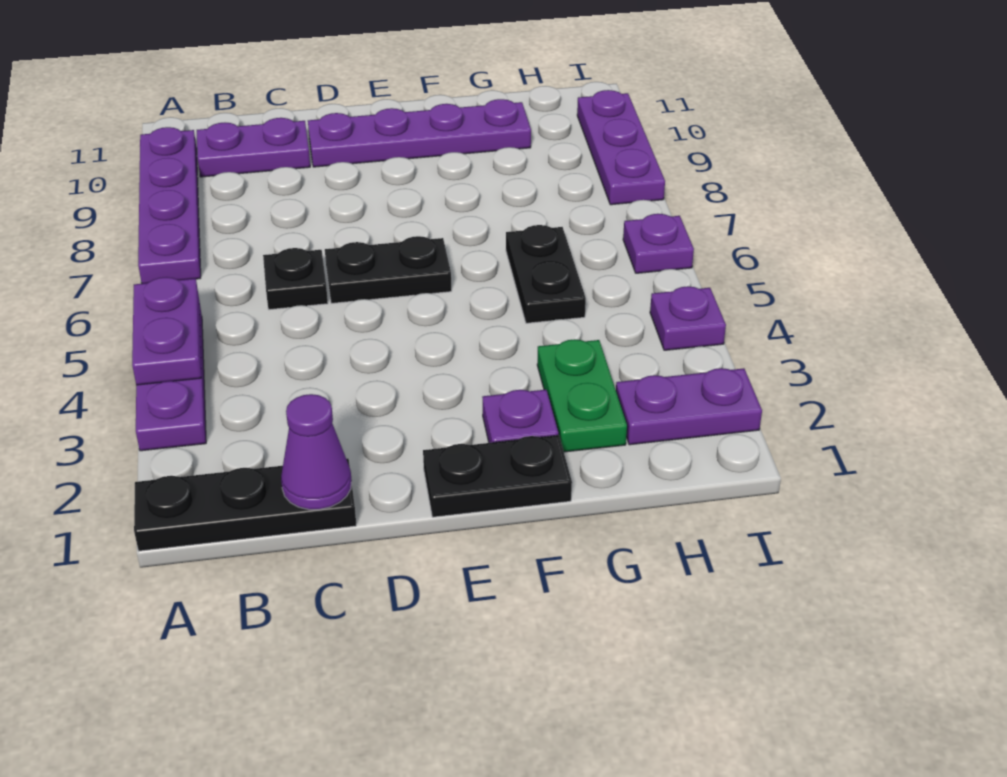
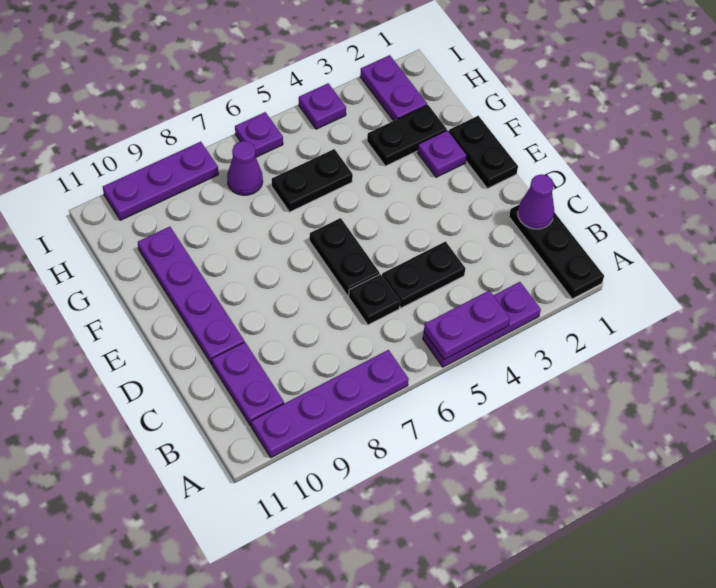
none -> black 1x2 plate [382,241,465,308]
green 1x2 plate [537,339,627,452] -> black 1x2 plate [367,105,447,166]
none -> purple 1x1 cone [227,141,263,195]

